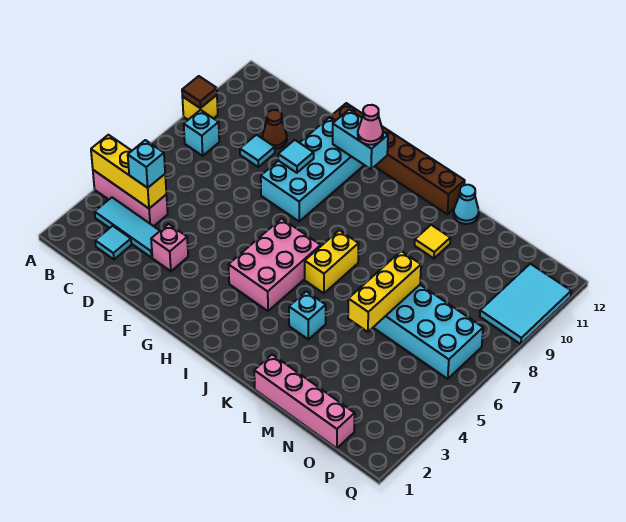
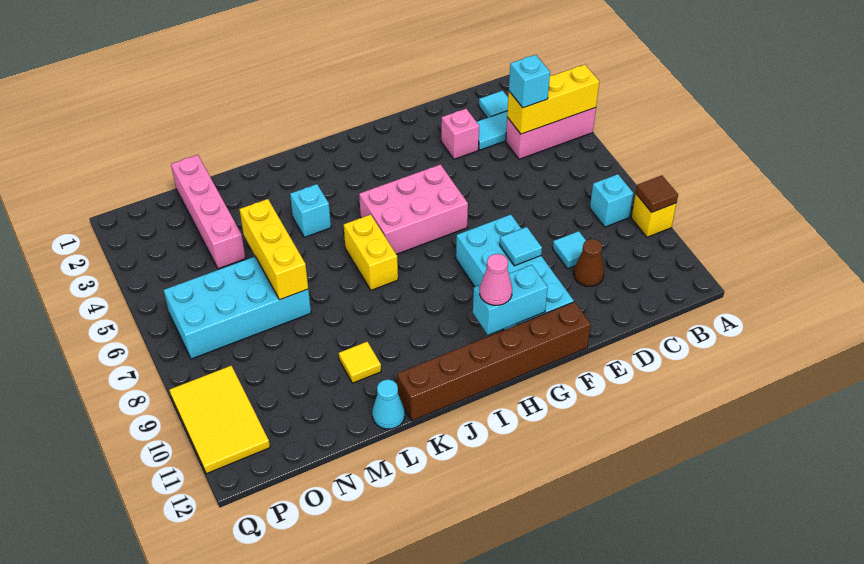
pink 2x3 brick [229,218,321,311] -> pink 2x3 brick turned to [359,164,468,254]
pink 1x4 brick [254,355,355,448] -> pink 1x4 brick turned to [171,155,246,269]
cyan 2x3 tile [480,264,571,344] -> yellow 2x3 tile [170,366,270,474]

